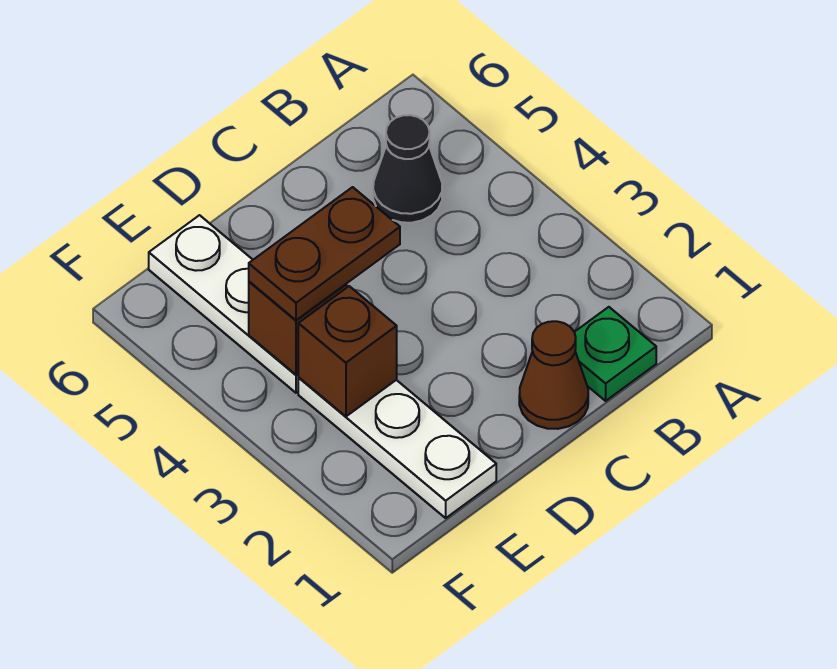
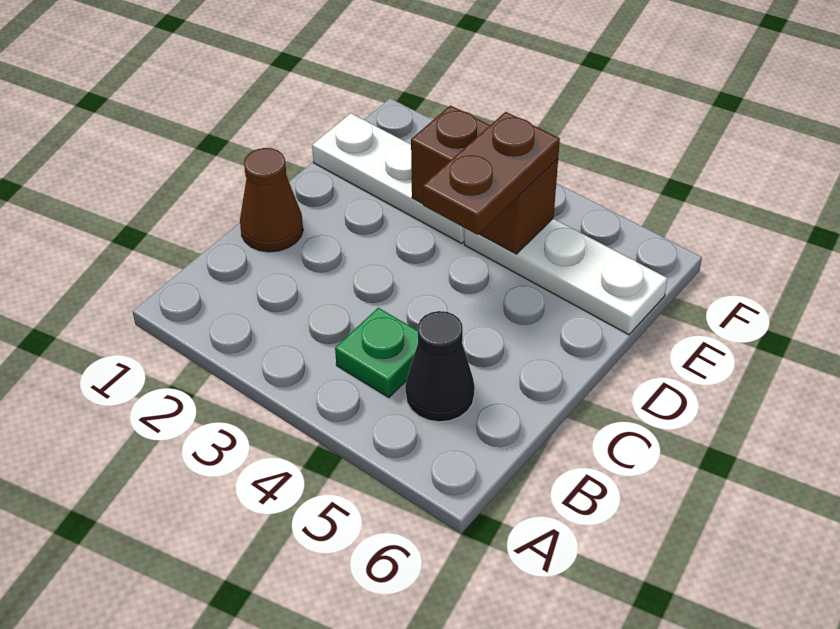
green 1x1 plate [574,307,656,401] -> green 1x1 plate moved to [335,308,418,398]

